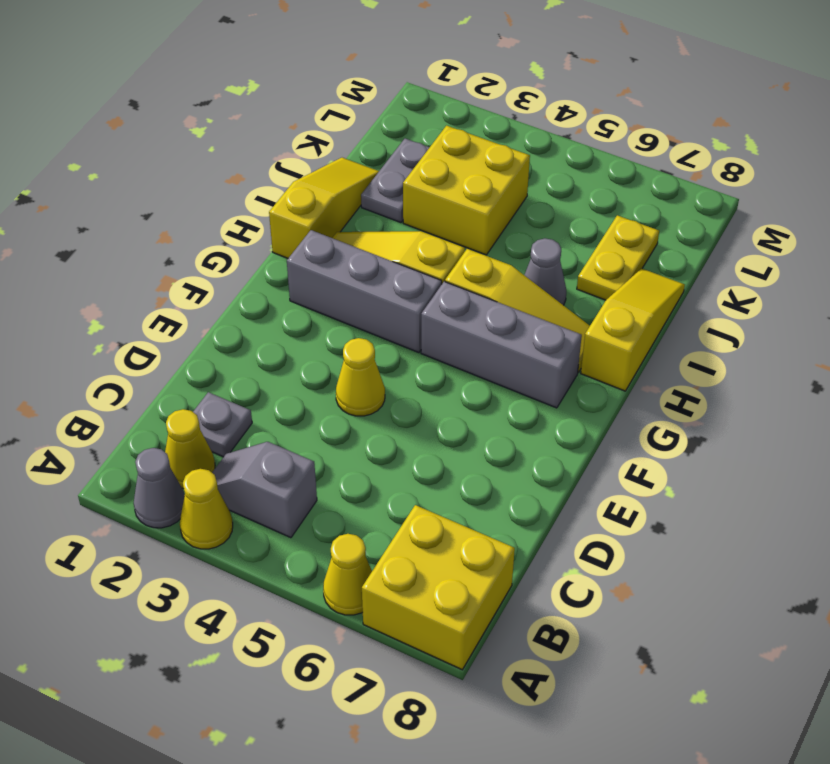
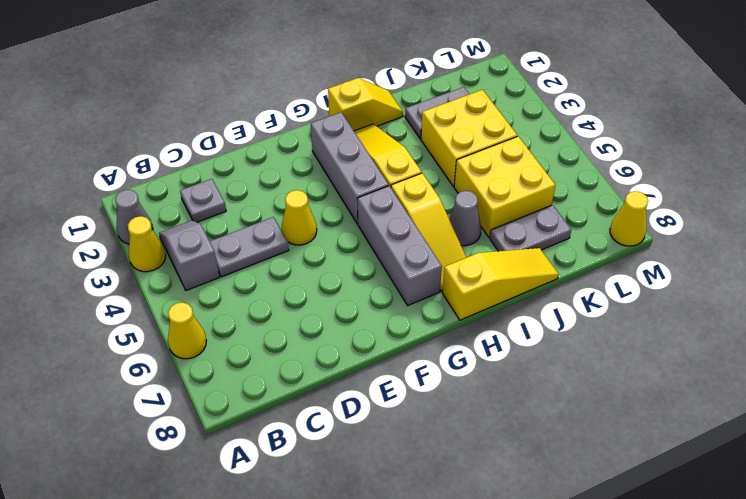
yellow 2x2 brick [362,505,515,670] -> yellow 2x2 brick moved to [454,136,556,237]
yellow 1x1 cone [165,409,215,489] -> yellow 1x1 cone moved to [610,191,648,246]
none -> grey 1x2 plate [210,217,289,277]
yellow 1x3 slope [269,158,379,258] -> yellow 1x2 slope [328,78,403,131]
yellow 1x2 plate [577,215,659,300] -> grey 1x2 plate [490,205,571,251]

